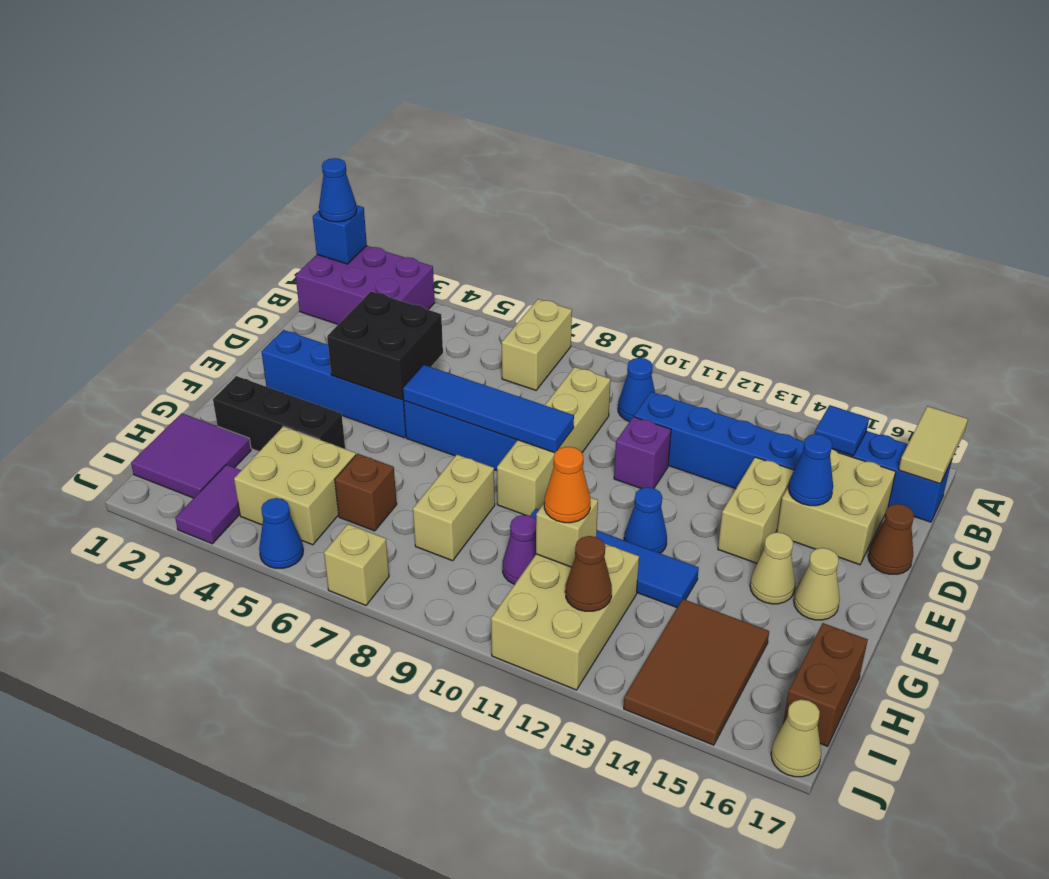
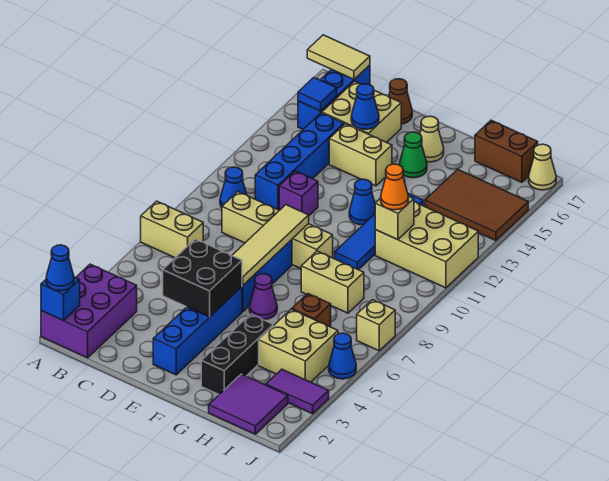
blue 1x4 tile [403,365,574,453] -> tan 1x4 tile [232,205,309,286]
tan 1x1 cone [750,532,795,604] -> green 1x1 cone [399,132,427,178]
purple 1x1 cone [503,515,536,584] -> purple 1x1 cone moved to [249,274,277,319]
brown 1x1 cone [565,536,612,611] -> none

